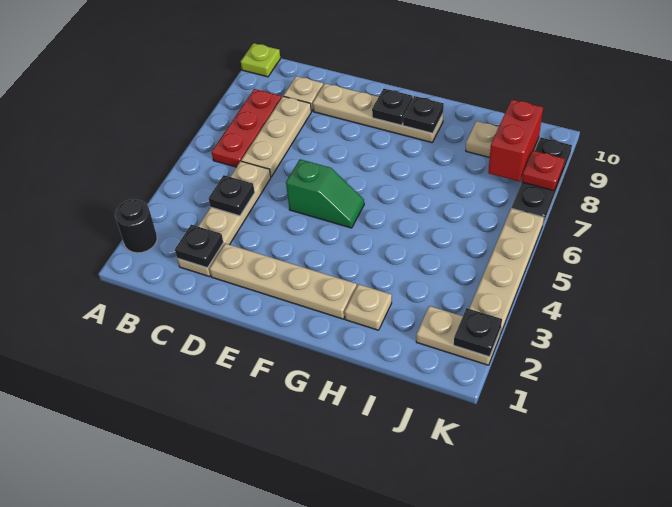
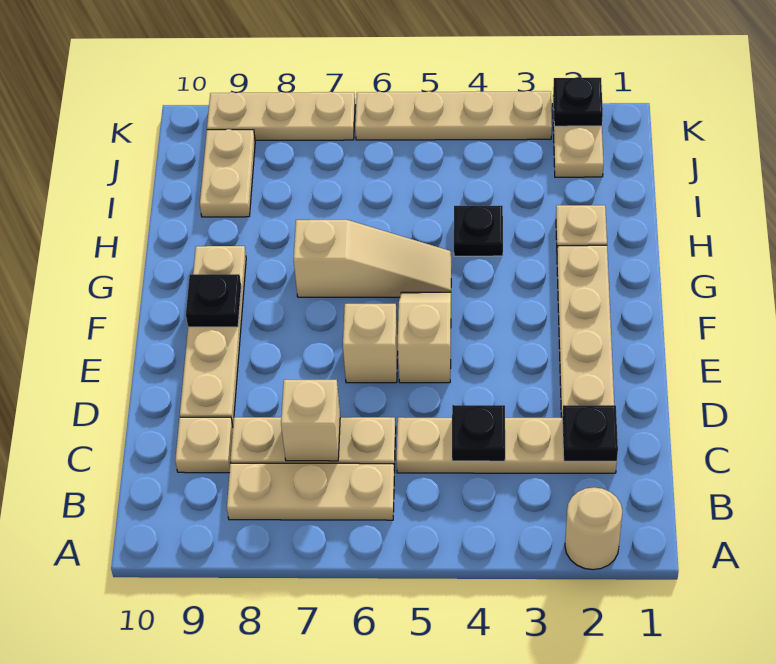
black 1x1 round brick [115,199,157,253] -> tan 1x1 round brick [565,487,622,570]
lime 1x1 plate [241,43,280,77] -> none
red 1x3 plate [212,89,282,167] -> tan 1x3 plate [227,463,394,520]
none -> tan 1x1 brick [281,380,340,461]
green 1x2 slope [286,159,364,228] -> tan 1x2 slope [398,292,451,383]
none -> tan 1x1 brick [343,304,398,383]
none -> tan 1x3 slope [294,220,451,297]
black 1x1 plate [403,96,444,133] -> black 1x1 plate moved to [454,206,503,256]
red 1x2 brick [488,100,543,182] -> none
black 1x3 plate [511,137,572,224] -> tan 1x3 plate [207,92,355,140]
red 1x1 plate [522,151,565,191] -> none

